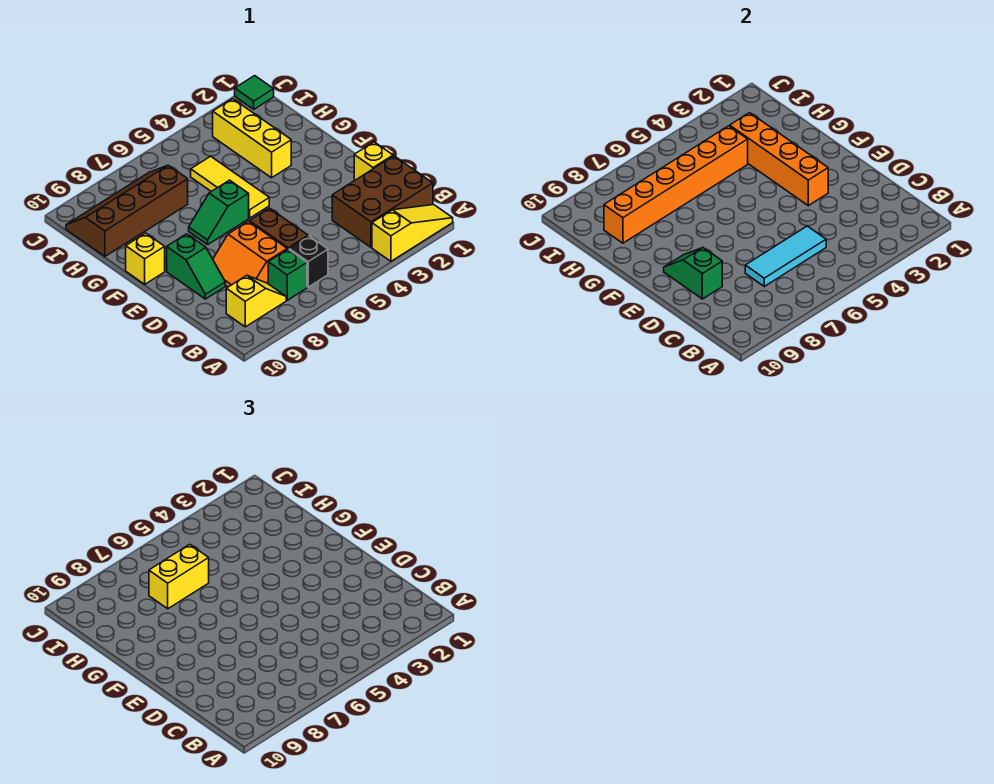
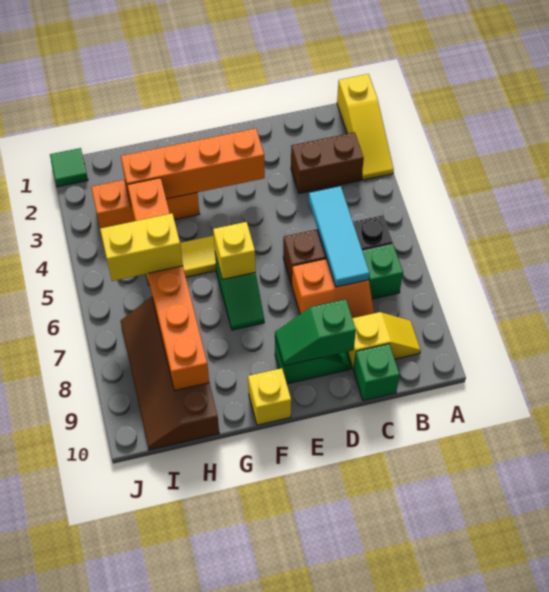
yellow 1x3 slope [372,205,453,261] -> yellow 1x3 slope turned to [337,74,394,180]
brown 2x3 brick [332,156,433,247] -> brown 1x2 brick [291,132,364,193]
yellow 1x2 slope [226,275,286,327] -> yellow 1x2 slope turned to [348,312,421,369]
none -> green 1x1 brick [353,344,399,401]
yellow 1x1 brick [354,142,393,180] -> yellow 1x1 brick moved to [213,222,256,280]
yellow 1x3 brick [213,99,291,178] -> orange 1x3 brick [91,180,199,228]
yellow 1x2 brick [149,544,209,609] -> yellow 1x2 brick turned to [100,214,183,281]

